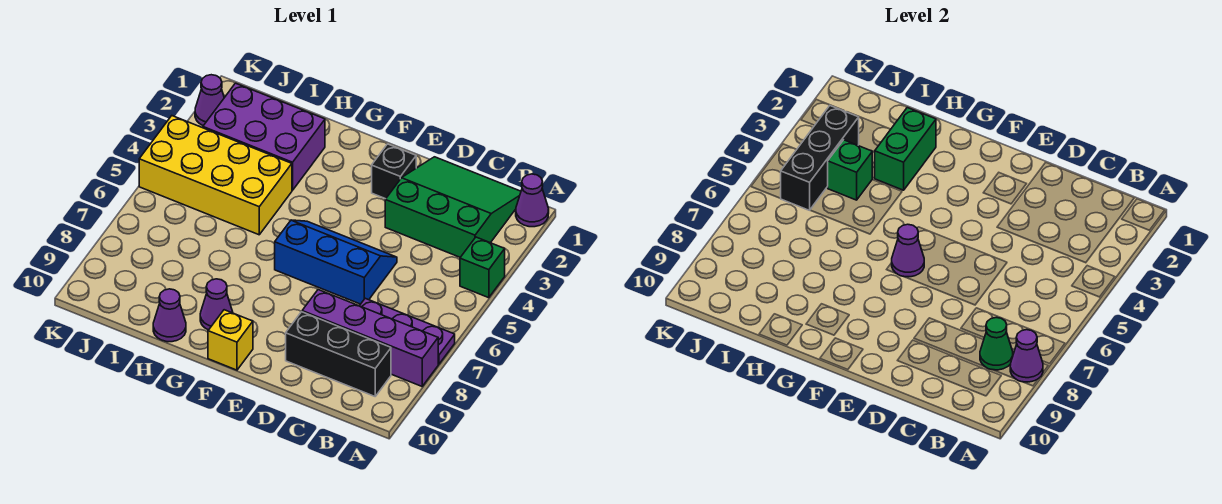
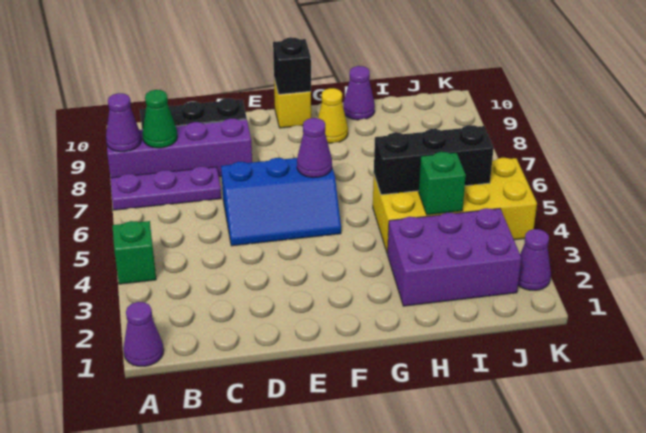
green 3x3 slope [385,157,521,257] -> none
black 1x1 brick [372,144,416,199] -> black 1x1 brick moved to [273,37,311,94]
purple 1x1 cone [200,279,233,330] -> yellow 1x1 cone [318,88,348,143]
green 1x2 brick [875,108,936,190] -> none
black 1x3 brick [780,106,859,210] -> black 1x3 brick turned to [374,125,494,195]

